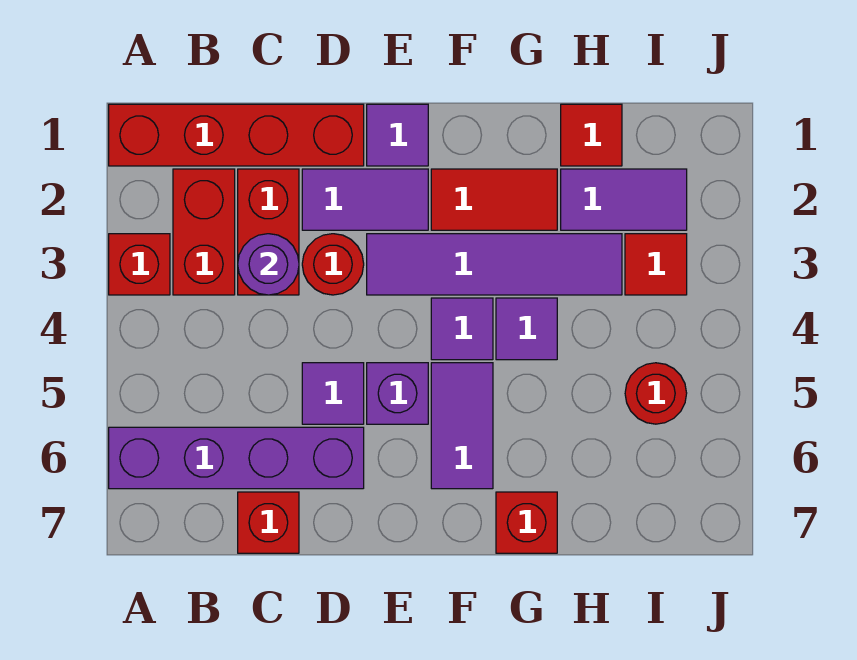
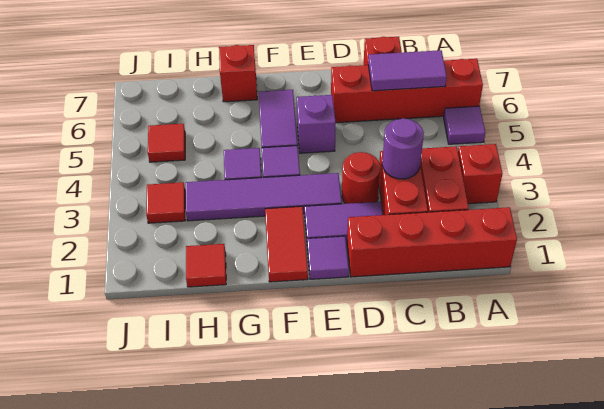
purple 1x4 brick [109,427,364,489] -> red 1x4 brick [331,59,483,123]
purple 1x1 tile [302,363,364,424] -> purple 1x1 tile moved to [444,106,485,144]
red 1x2 tile [431,169,557,230] -> red 1x2 tile turned to [265,206,308,282]
purple 1x2 tile [561,169,687,230] -> purple 1x2 tile moved to [368,50,447,91]
red 1x1 round brick [625,363,687,424] -> red 1x1 tile [148,124,185,162]

